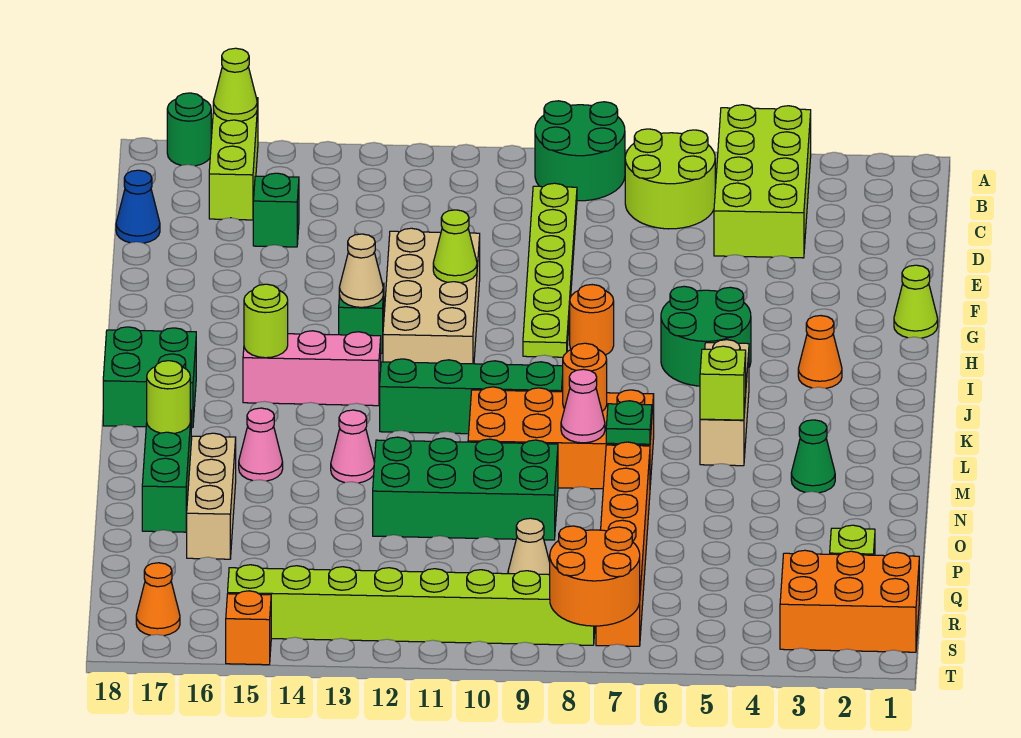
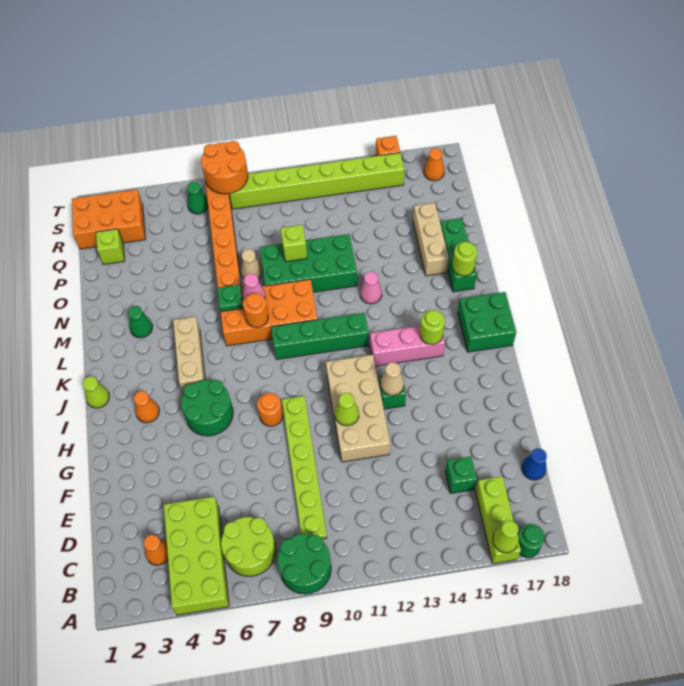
none -> orange 1x1 cone [144,535,168,565]
lime 1x1 cone [894,265,938,338] -> lime 1x1 cone moved to [83,376,109,408]
lime 1x1 brick [700,346,746,420] -> lime 1x1 brick moved to [281,225,307,262]
pink 1x1 cone [239,408,283,481] -> none
tan 1x1 cone [508,518,550,575] -> tan 1x1 cone moved to [240,249,262,279]
none -> green 1x1 cone [187,182,208,214]

